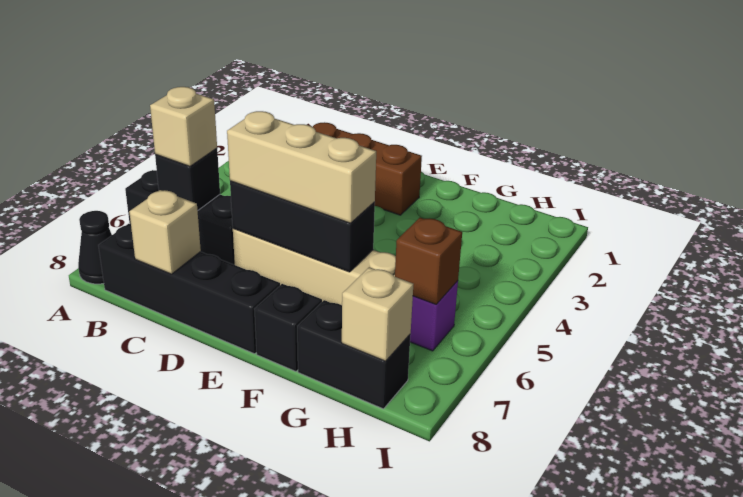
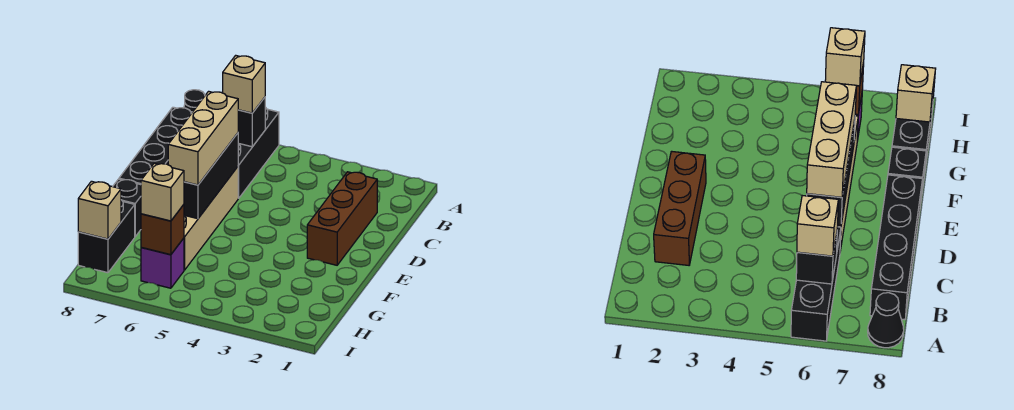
tan 1x1 brick [129,190,201,274] -> tan 1x1 brick moved to [141,163,184,221]

